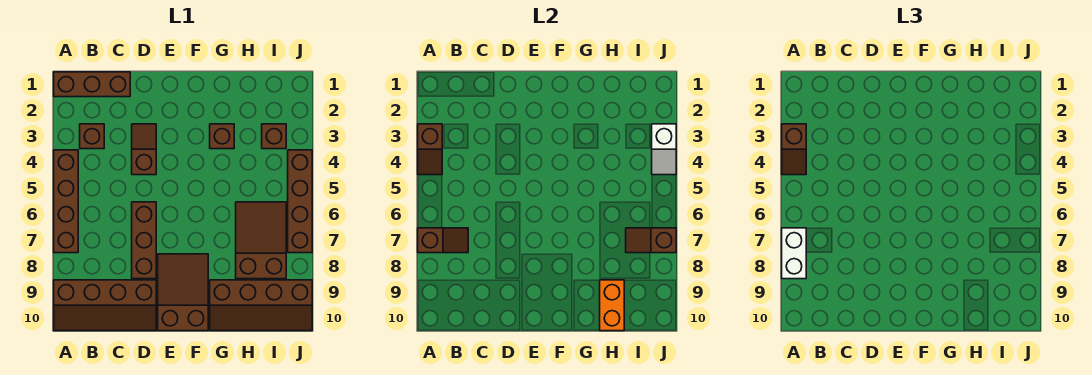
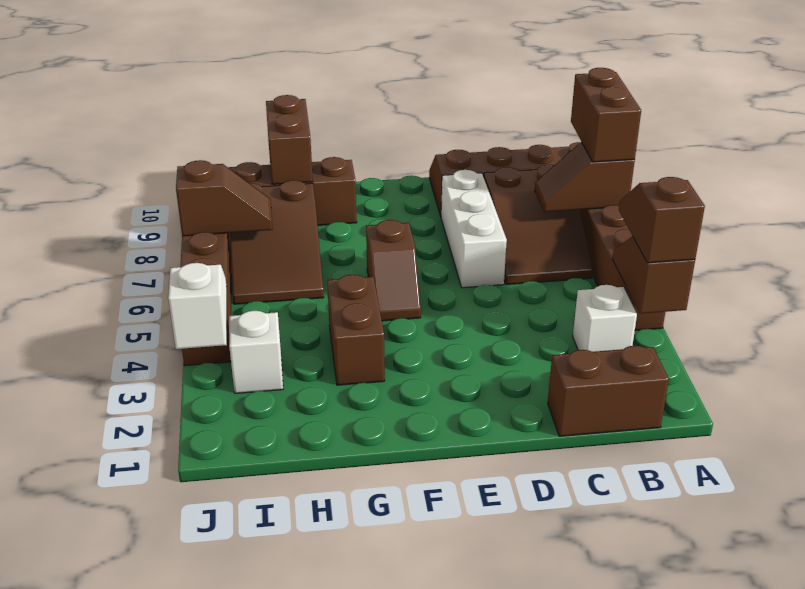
brown 1x3 brick [54,72,130,97] -> brown 1x2 brick [548,346,669,436]
white 1x2 brick [782,228,806,279] -> brown 1x2 brick [571,68,641,162]
brown 1x1 brick [80,124,104,149] -> white 1x1 brick [573,285,637,352]
brown 1x2 slope [132,124,156,175] -> brown 1x2 slope moved to [366,220,421,321]
brown 1x3 brick [132,202,156,279] -> white 1x3 brick [441,170,507,288]
brown 2x3 slope [158,254,208,331] -> brown 2x3 slope moved to [484,165,593,284]
brown 1x1 brick [210,124,234,149] -> brown 1x2 brick [327,274,385,385]
orange 1x2 brick [600,280,624,331] -> brown 1x2 brick [266,95,313,184]
brown 1x1 brick [262,124,286,149] -> white 1x1 brick [229,311,283,393]

